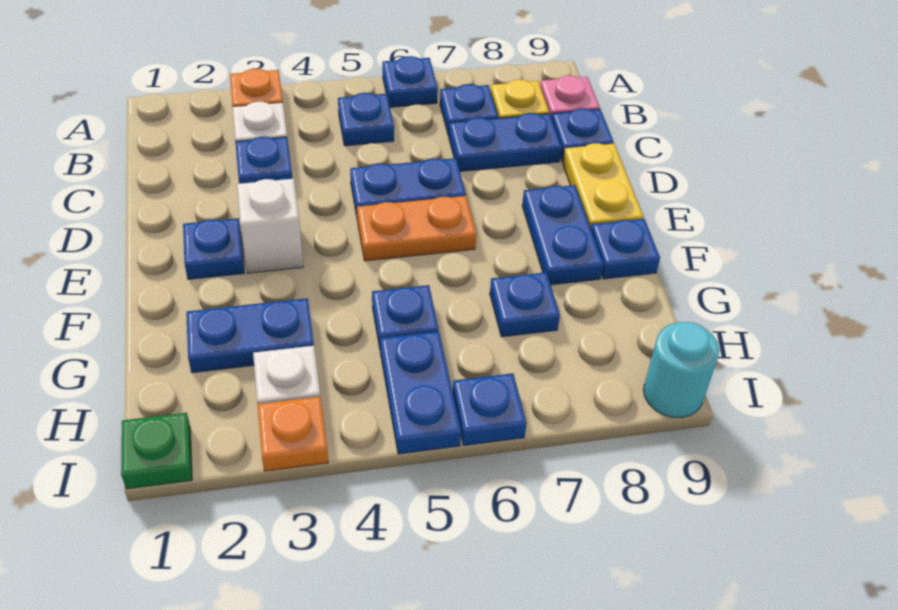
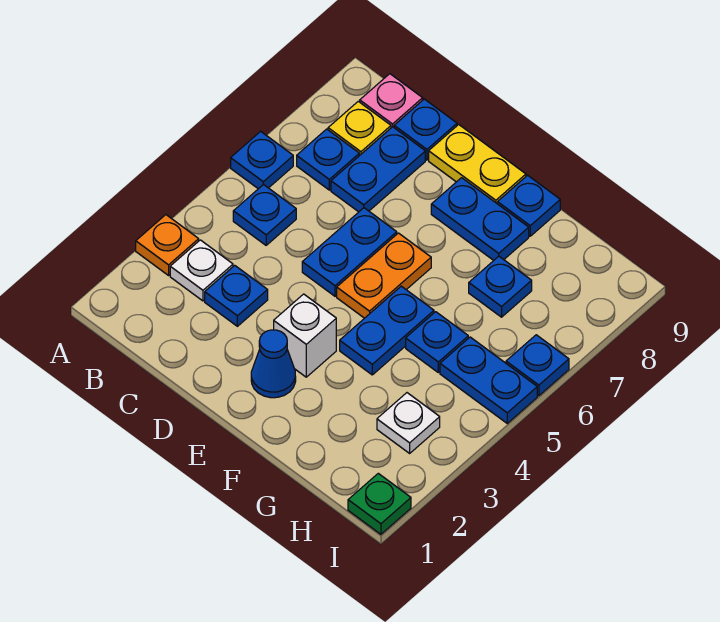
blue 1x1 plate [183,218,244,279] -> blue 1x1 cone [251,330,296,398]
blue 1x2 plate [186,298,314,373] -> blue 1x2 plate moved to [340,286,434,375]
orange 1x1 plate [257,397,328,471] -> none
cyan 1x1 round brick [643,322,719,417] -> none

